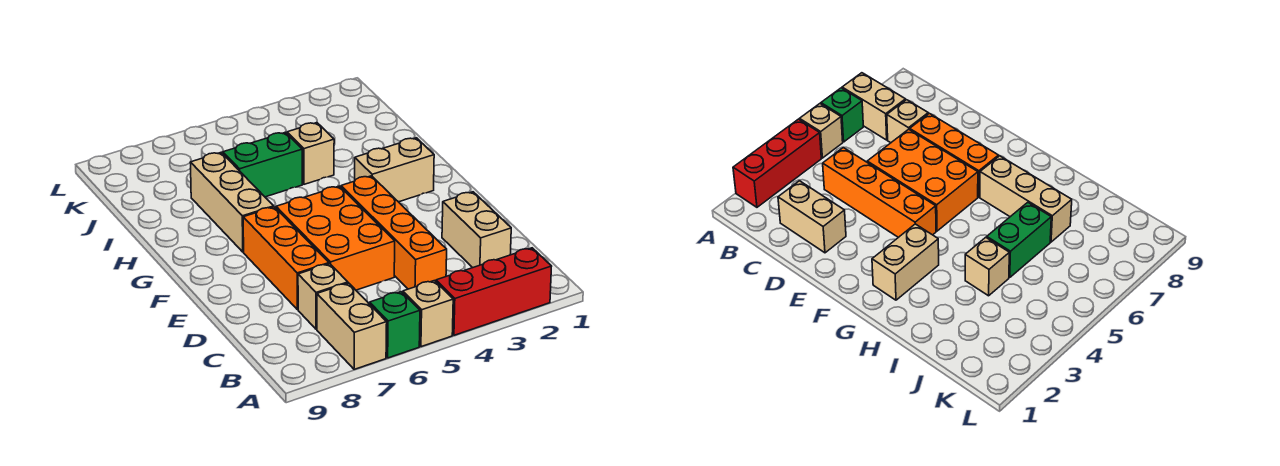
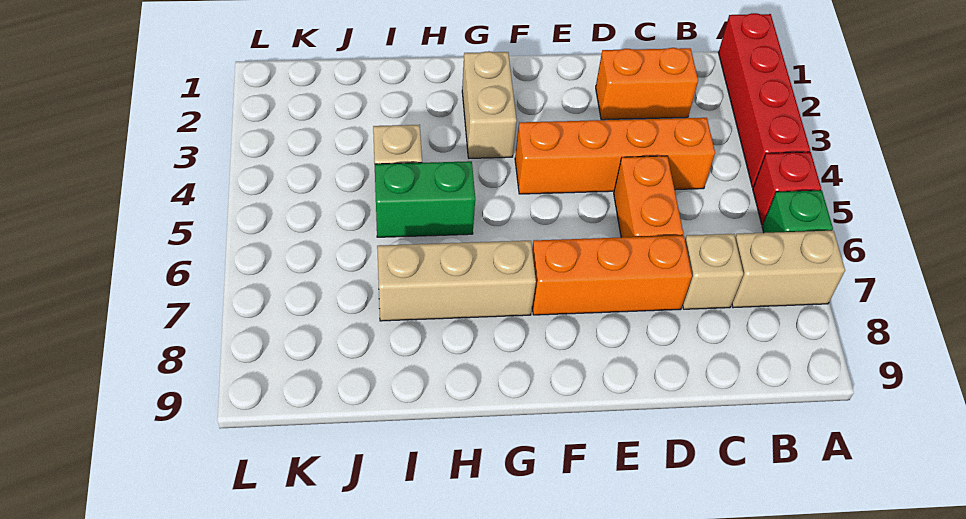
red 1x3 brick [436,248,552,335] -> red 1x4 brick [718,13,810,187]
tan 1x1 brick [403,281,453,347] -> red 1x1 brick [753,152,821,225]
tan 1x2 brick [442,192,511,268] -> orange 1x2 brick [596,48,698,120]
orange 2x3 brick [276,186,395,290] -> orange 1x2 brick [614,156,683,238]
green 1x2 brick [223,132,302,197] -> green 1x2 brick turned to [375,161,475,237]

